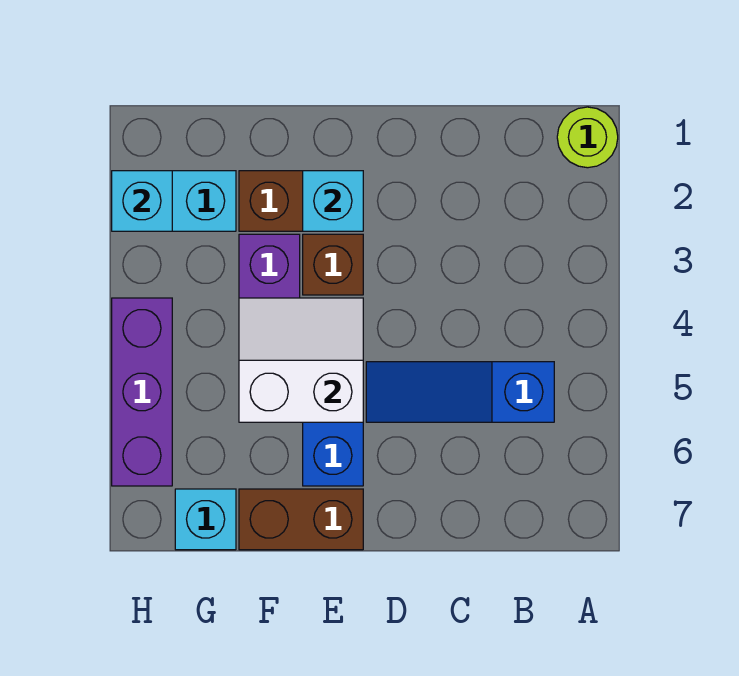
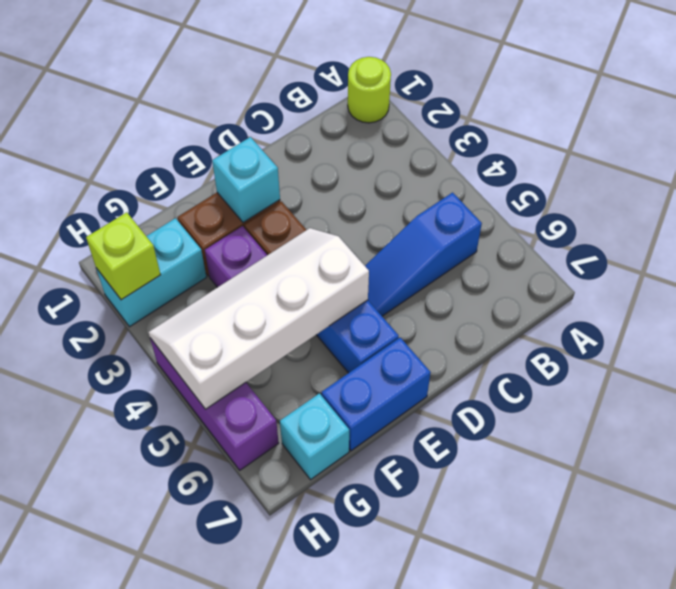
white 2x2 slope [239,298,363,422] -> white 2x4 slope [148,228,369,409]
brown 1x2 brick [239,489,363,550] -> blue 1x2 brick [321,338,431,451]
cyan 1x1 brick [112,171,172,231] -> lime 1x1 brick [86,212,161,300]

